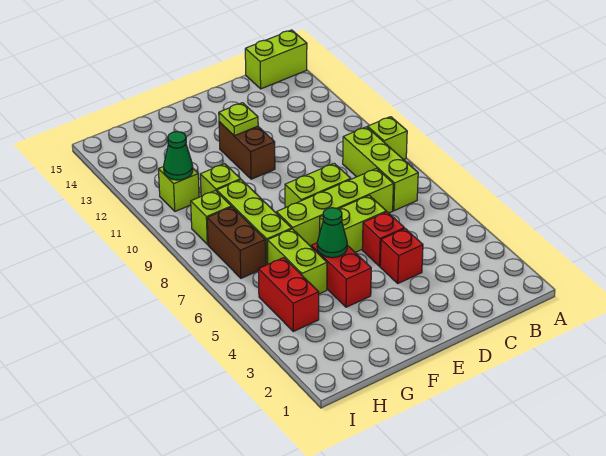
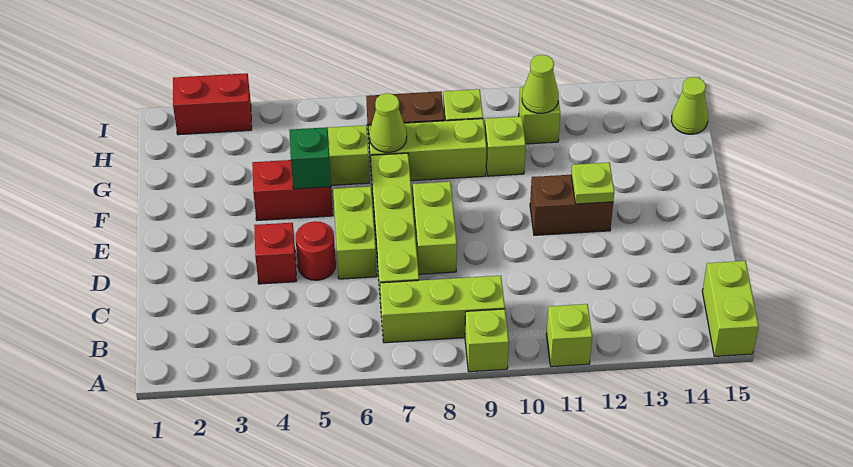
none -> lime 1x1 brick [546,304,592,367]
red 1x1 brick [362,212,405,266] -> red 1x1 round brick [295,221,336,280]
green 1x1 cone [317,208,347,258] -> green 1x1 brick [289,127,331,189]
none -> lime 1x1 cone [369,93,407,153]
red 1x2 brick [258,258,319,331] -> red 1x2 brick moved to [173,73,252,135]
green 1x1 cone [164,132,193,180] -> lime 1x1 cone [522,55,559,113]
none -> lime 1x1 cone [671,77,708,134]

